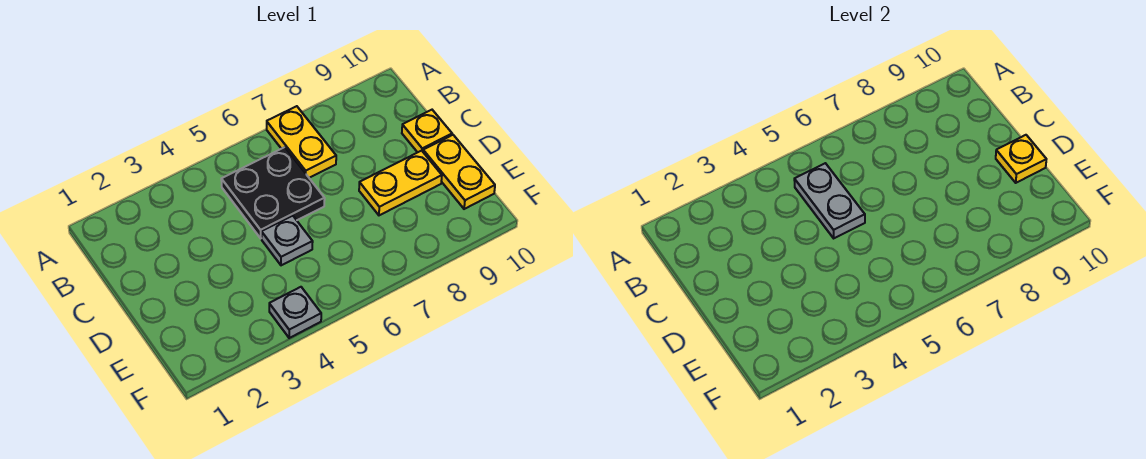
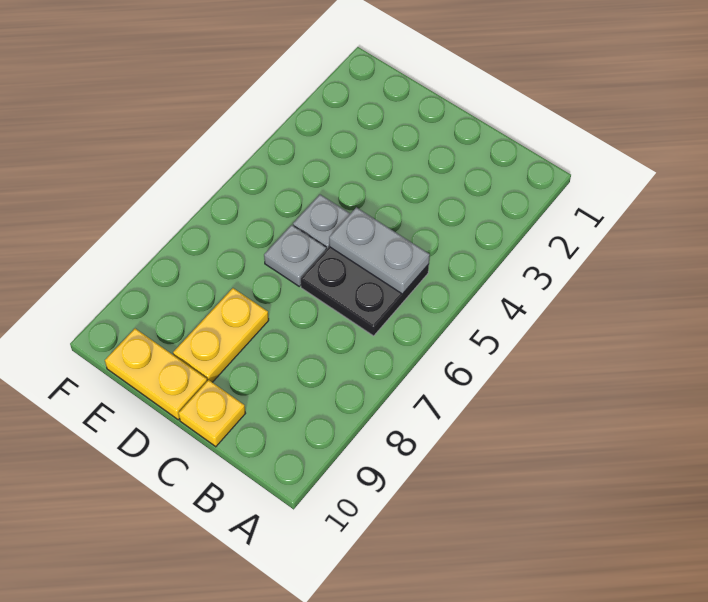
yellow 1x2 plate [267,106,336,178] -> none
yellow 1x1 plate [996,135,1046,183] -> none
grey 1x1 plate [269,287,321,338] -> grey 1x1 plate moved to [264,225,326,286]

